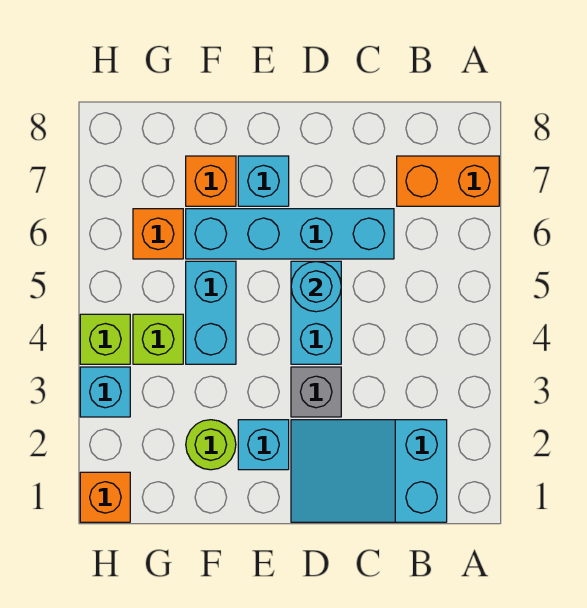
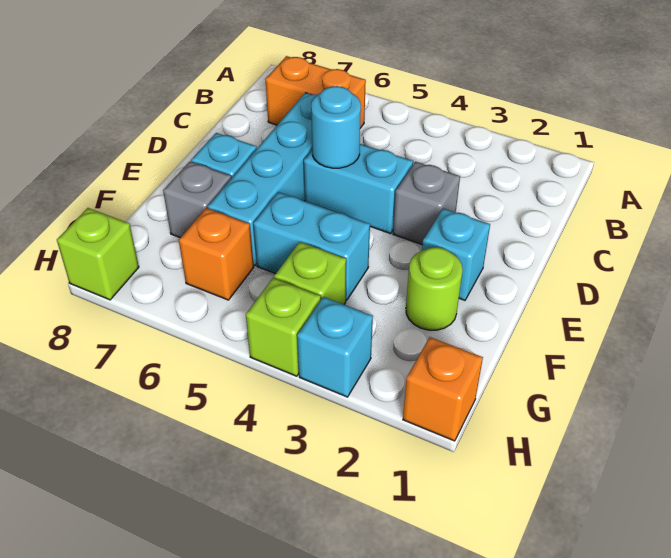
orange 1x2 brick [397,156,499,206] -> orange 1x2 brick turned to [265,56,366,128]
cyan 2x3 slope [291,420,447,522] -> none
orange 1x1 brick [186,156,236,206] -> grey 1x1 brick [163,162,231,238]
none -> lime 1x1 brick [57,208,139,300]

